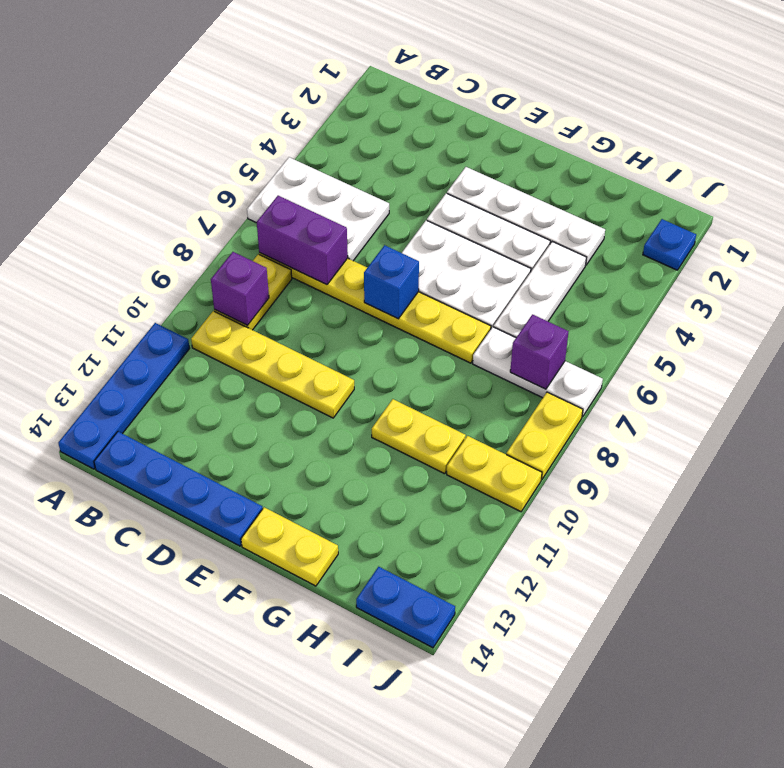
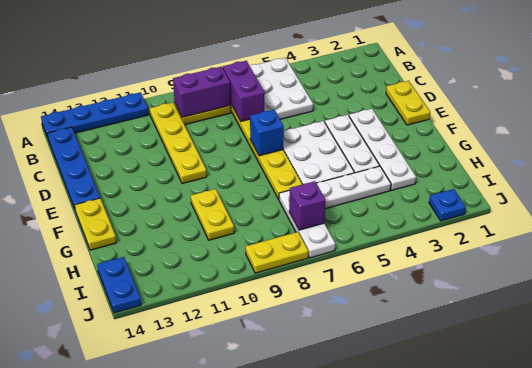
purple 1x1 brick [211,252,269,325] -> purple 1x2 brick [173,67,231,117]
yellow 1x2 plate [447,436,542,512] -> yellow 1x2 plate moved to [386,81,430,125]

